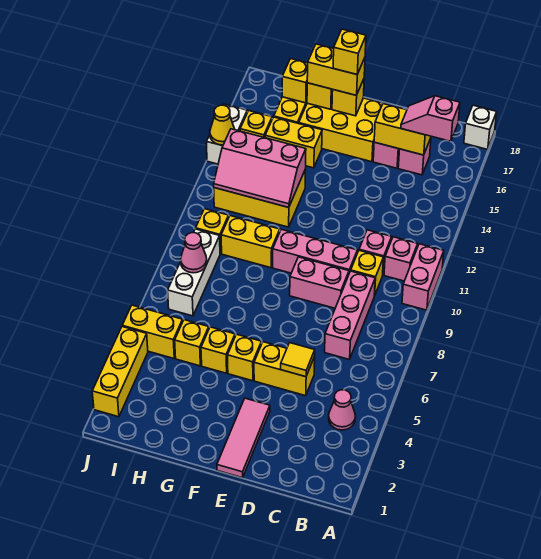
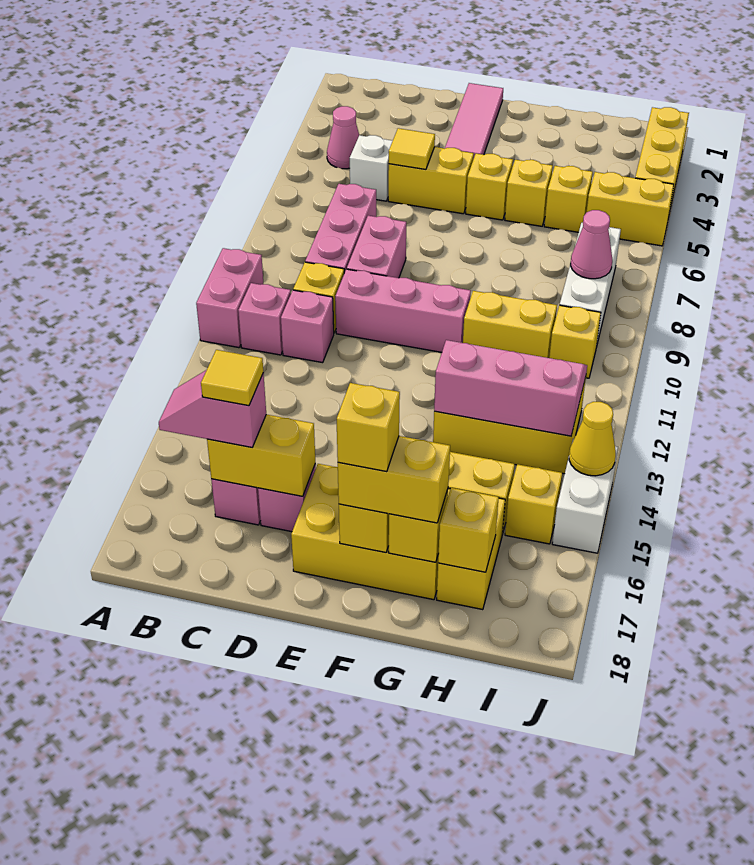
white 1x1 brick [464,105,497,149] -> white 1x1 brick moved to [350,135,393,201]
pink 1x2 slope [401,96,460,141] -> pink 1x2 slope turned to [159,370,266,447]
none -> yellow 1x1 tile [201,350,263,406]
pink 1x2 brick [290,257,349,308] -> pink 1x2 brick turned to [347,216,406,278]

